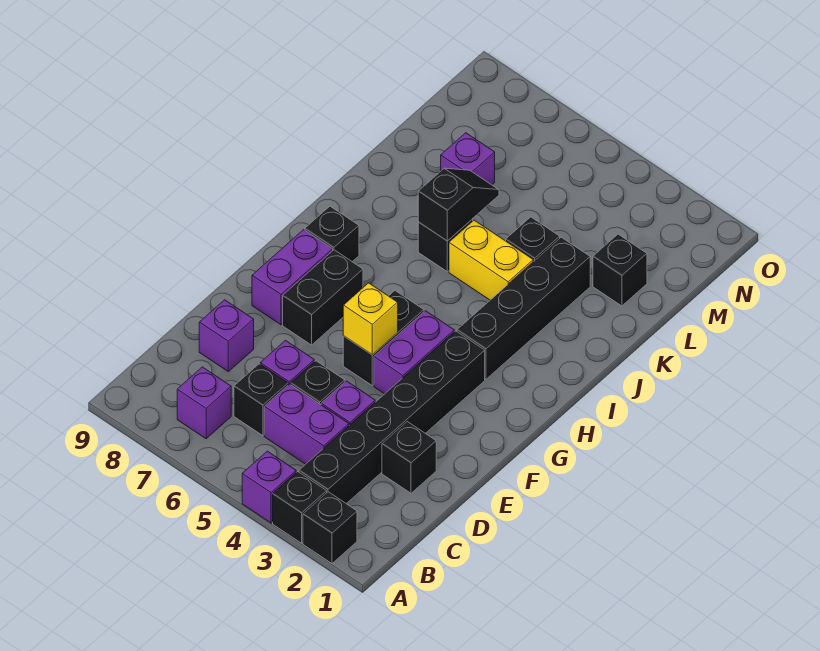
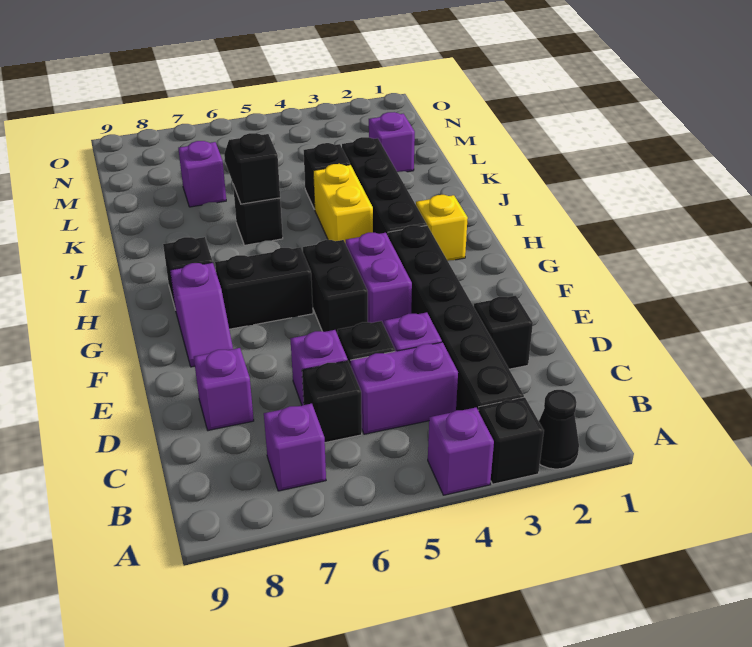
black 1x1 brick [303,492,357,563] -> black 1x1 cone [539,390,579,469]
yellow 1x1 brick [343,283,398,355] -> yellow 1x1 brick moved to [416,195,468,261]
black 1x2 brick [283,250,363,345] -> black 1x2 brick turned to [215,247,313,329]
purple 1x2 brick [252,230,333,325] -> purple 1x2 slope [170,263,233,367]
yellow 1x2 brick [449,220,533,300] -> yellow 1x2 brick turned to [313,164,373,243]
black 1x1 brick [593,234,647,306] -> purple 1x1 brick [369,112,415,172]

